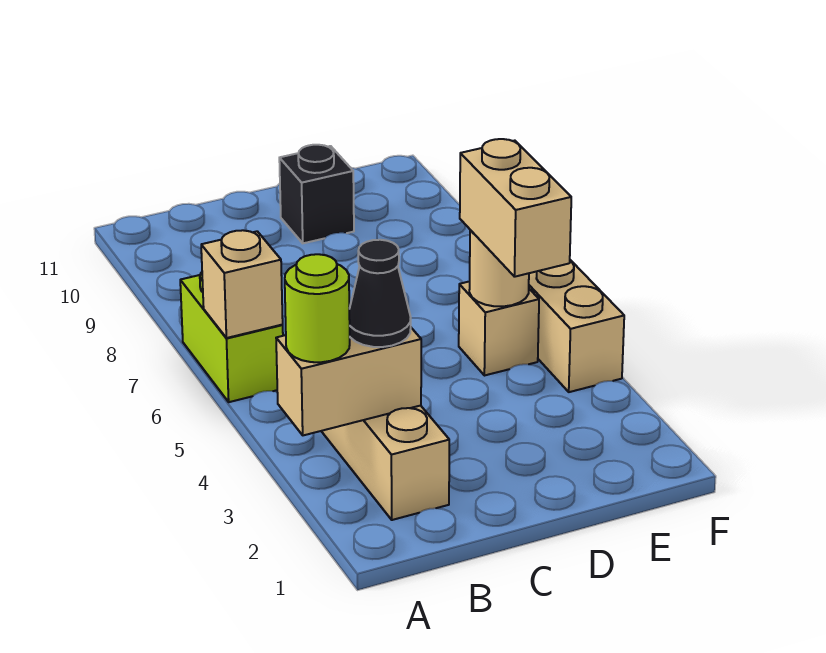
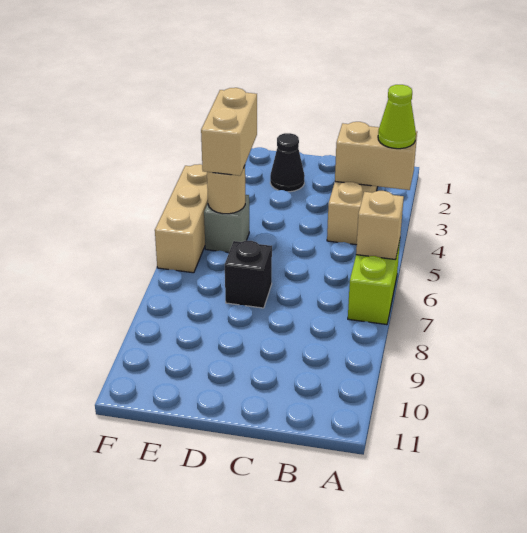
lime 1x1 round brick [285,254,350,362] -> lime 1x1 cone [378,85,416,149]
black 1x1 cone [349,240,411,347] -> black 1x1 cone moved to [270,133,305,192]
black 1x1 brick [279,145,354,243] -> black 1x1 brick moved to [225,241,272,308]
tan 1x1 brick [459,281,539,376] -> grey 1x1 brick [204,195,249,252]

